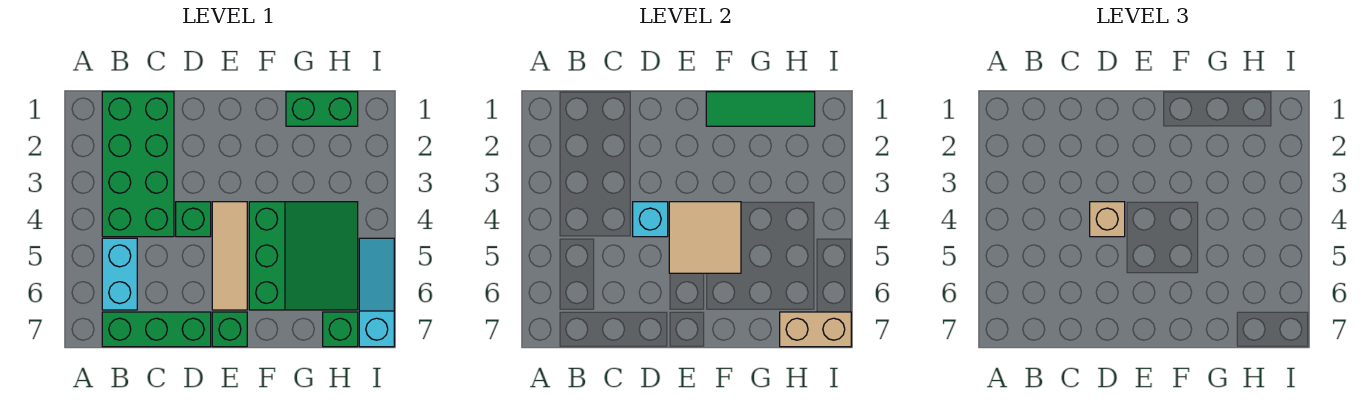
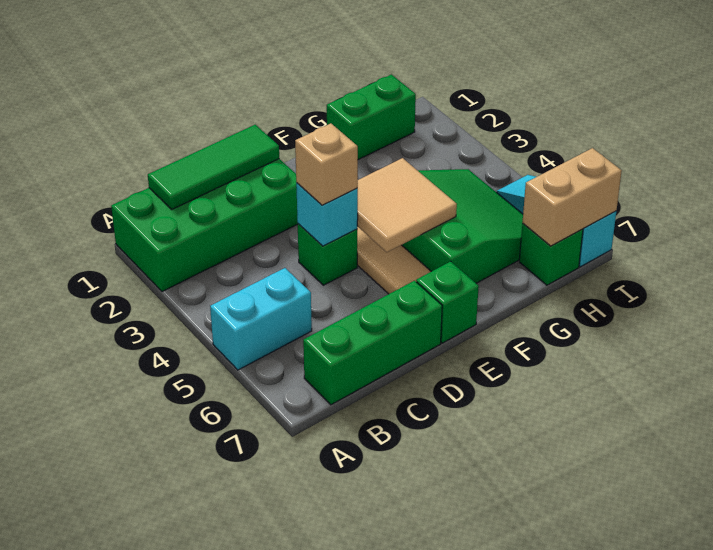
green 2x4 brick [102,92,174,237] -> green 2x4 brick turned to [111,159,298,292]
cyan 1x2 brick [102,238,137,310] -> cyan 1x2 brick turned to [210,268,312,370]
green 1x3 tile [706,92,815,126] -> green 1x3 tile moved to [148,125,279,209]

